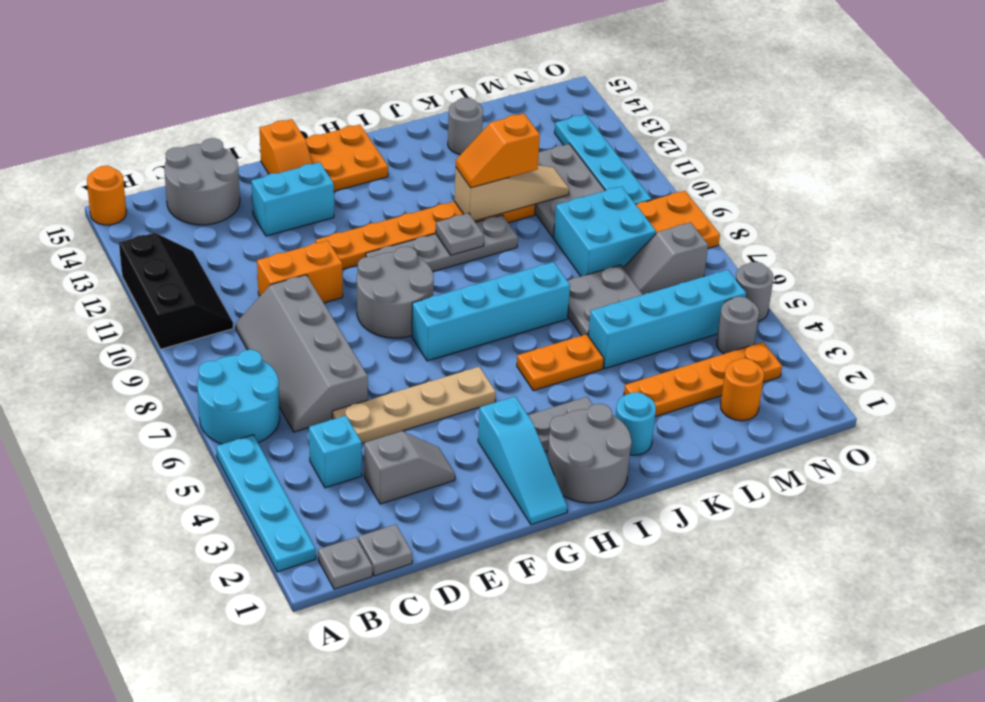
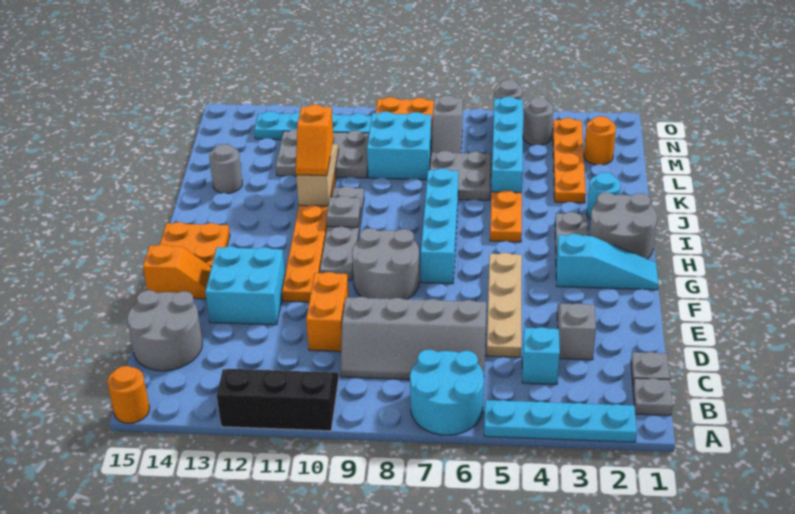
cyan 1x2 brick [251,162,334,236] -> cyan 2x2 brick [205,246,285,325]

